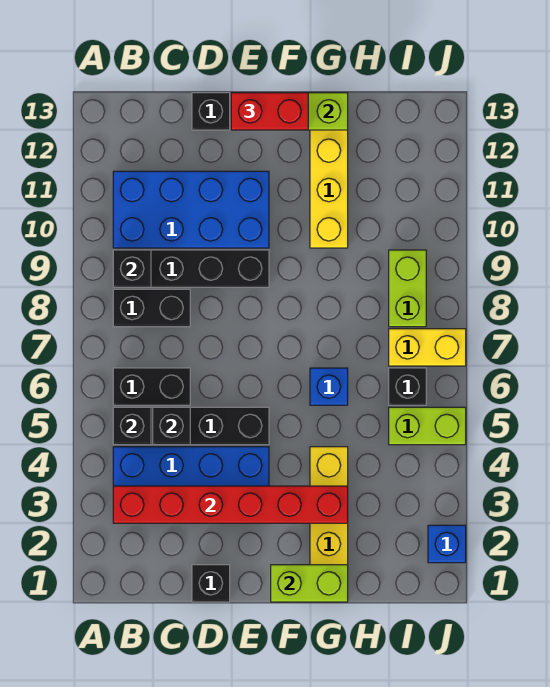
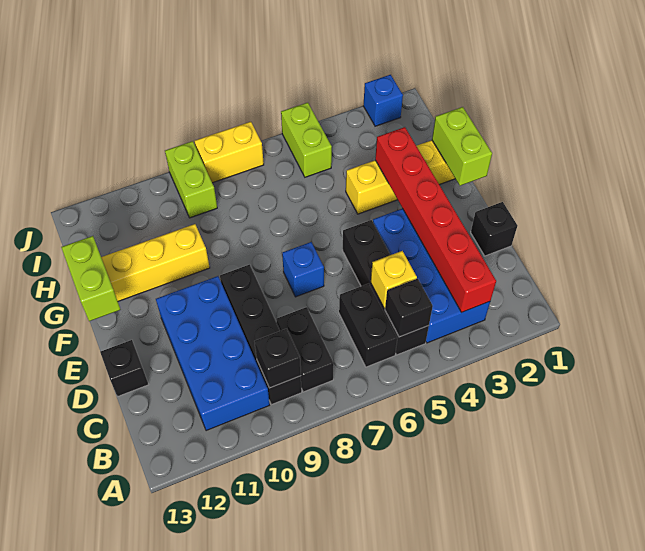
black 1x1 brick [153,407,190,445] -> yellow 1x1 brick [371,251,417,309]
red 1x2 brick [231,93,308,130] -> none
blue 1x1 brick [310,368,348,405] -> blue 1x1 brick moved to [282,242,324,297]
black 1x1 brick [389,368,426,405] -> none
yellow 1x2 brick [389,329,466,366] -> yellow 1x2 brick turned to [195,122,264,183]
lime 1x2 brick [389,250,426,327] -> lime 1x2 brick turned to [165,141,217,218]

